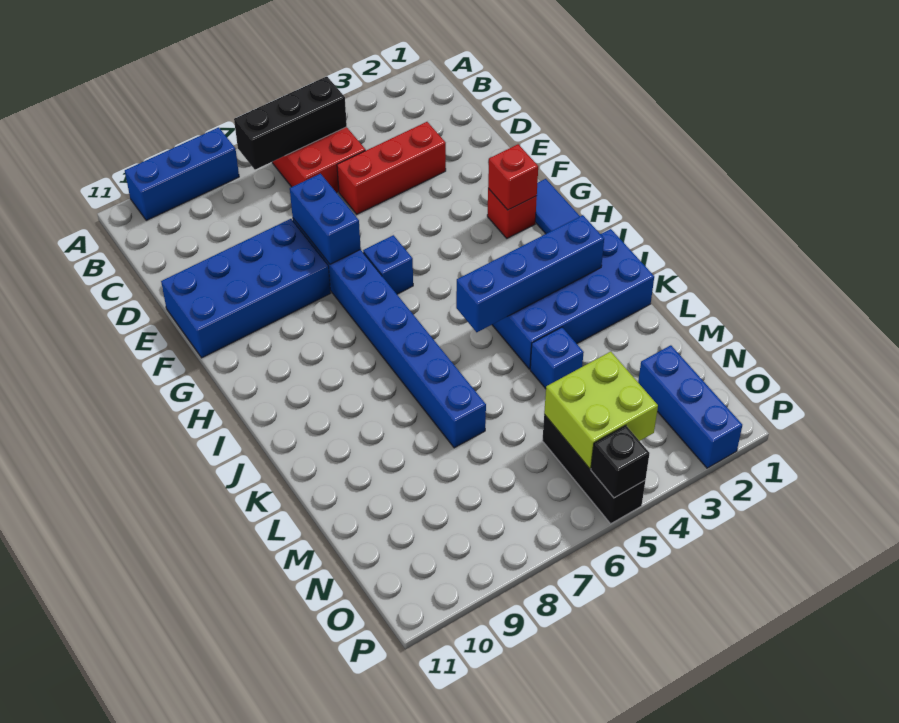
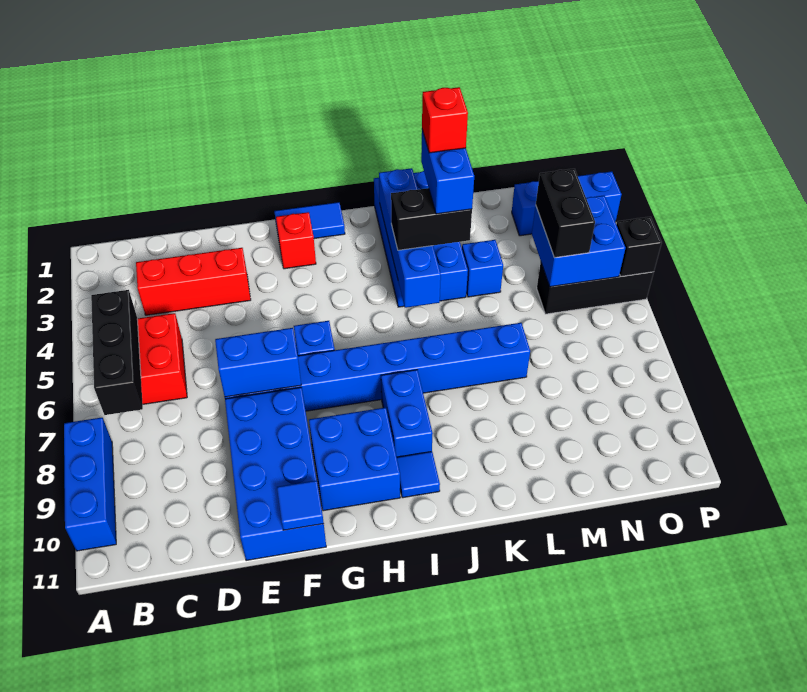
red 1x3 brick [337,122,446,214] -> red 1x3 brick turned to [136,248,251,315]
none -> blue 1x1 tile [277,480,324,530]
red 1x1 brick [488,144,538,210] -> red 1x1 brick moved to [422,87,468,153]
none -> blue 2x2 brick [309,408,400,511]
none -> blue 1x2 brick [381,370,433,457]
none -> blue 1x1 tile [397,452,440,498]
none -> black 1x2 brick [391,188,472,250]
none -> blue 1x2 brick [421,130,474,214]
lime 2x2 brick [544,352,658,469] -> blue 2x2 brick [532,196,625,287]
none -> black 1x2 brick [536,169,595,258]

